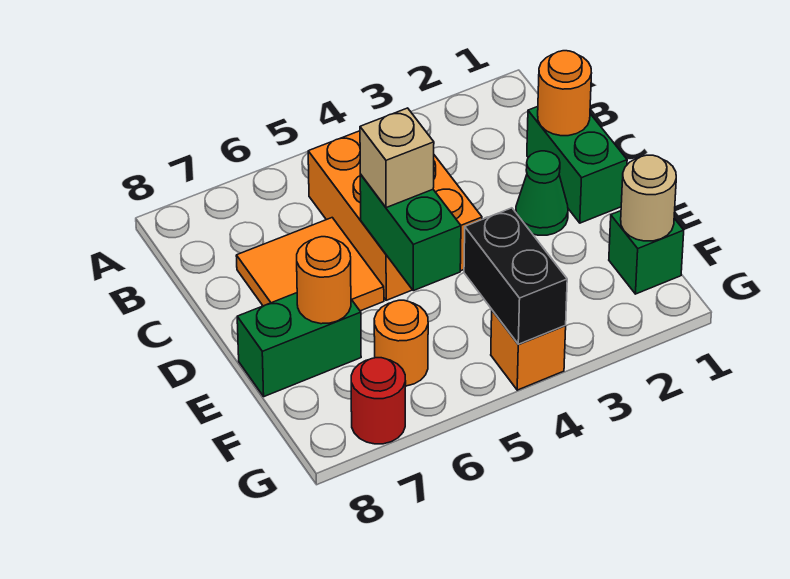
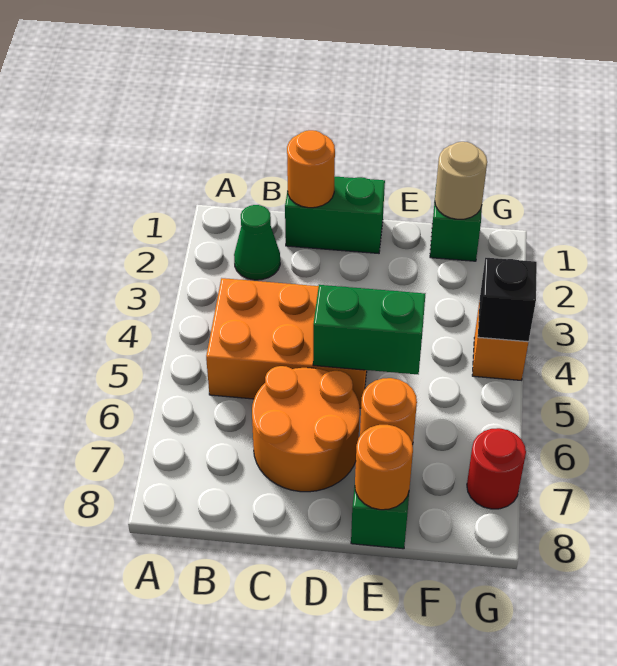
orange 2x2 tile [236,218,384,311] -> orange 2x2 round brick [252,366,360,492]
green 1x1 cone [516,151,568,235] -> green 1x1 cone moved to [234,205,280,280]
tan 1x1 brick [360,108,434,208] -> none
black 1x2 brick [464,208,567,344] -> black 1x1 brick [478,258,537,342]
orange 1x1 round brick [374,300,428,386] -> orange 1x1 round brick moved to [355,425,413,510]

